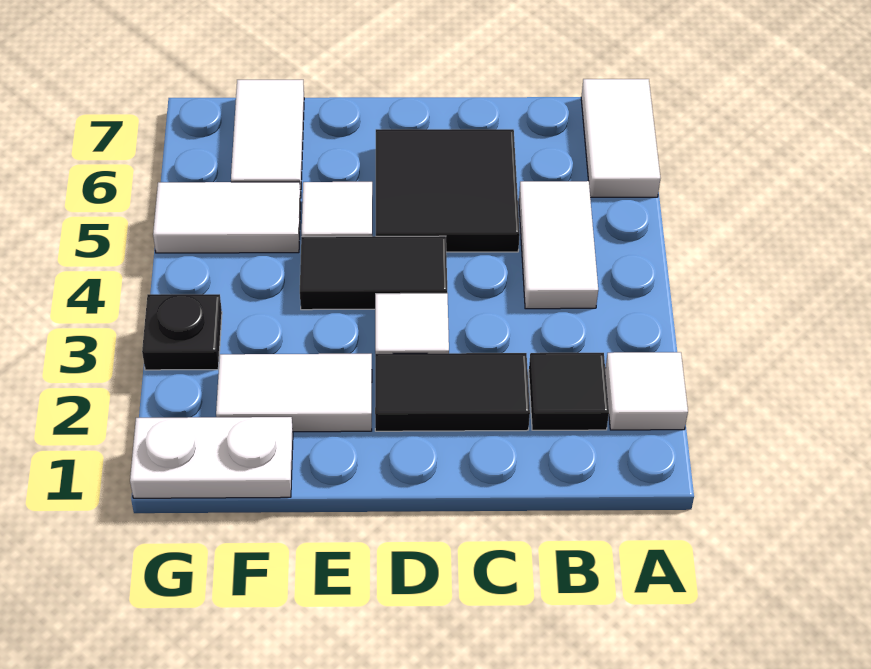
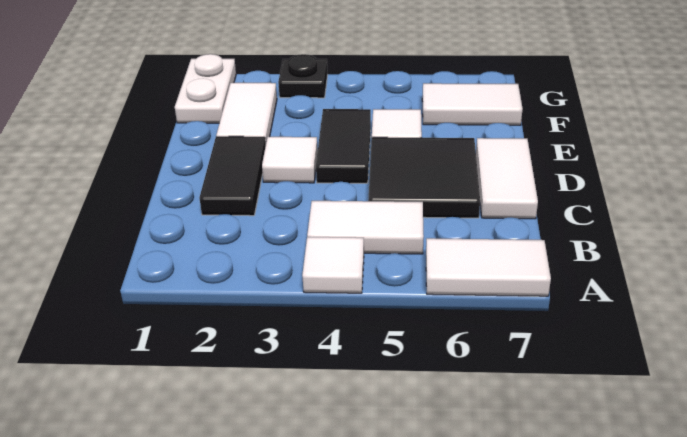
white 1x1 tile [605,352,688,430] -> white 1x1 tile moved to [302,237,364,293]
black 1x1 tile [529,353,609,430] -> none
white 1x2 tile [153,182,301,253] -> white 1x2 tile moved to [476,138,538,219]

